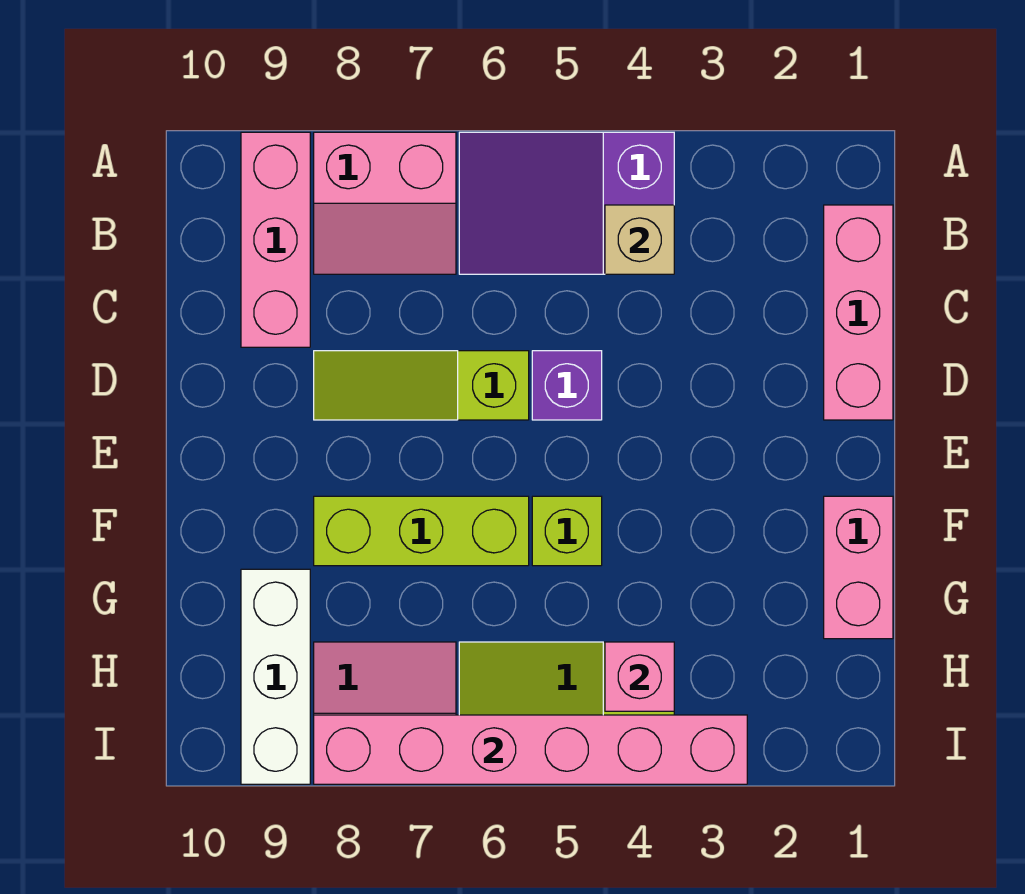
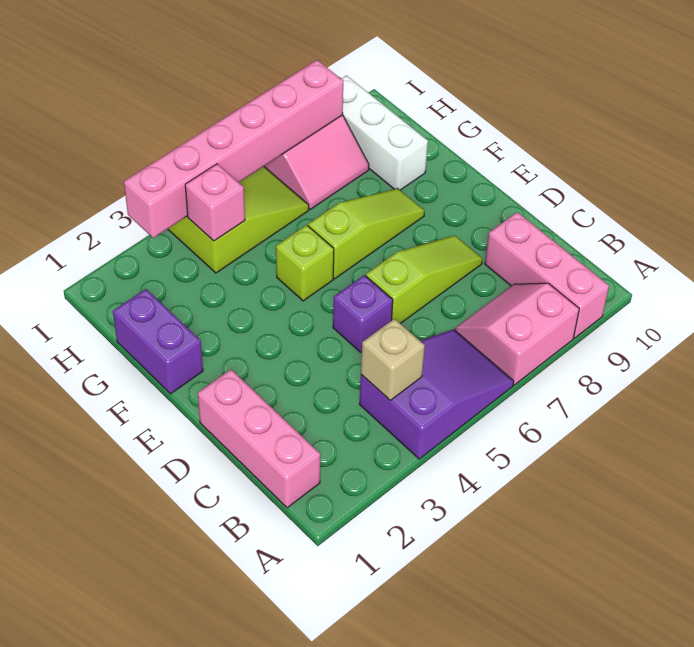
pink 1x2 brick [824,496,893,639] -> purple 1x2 brick [113,289,203,394]
lime 1x3 brick [314,496,529,566] -> lime 1x3 slope [308,188,425,279]

